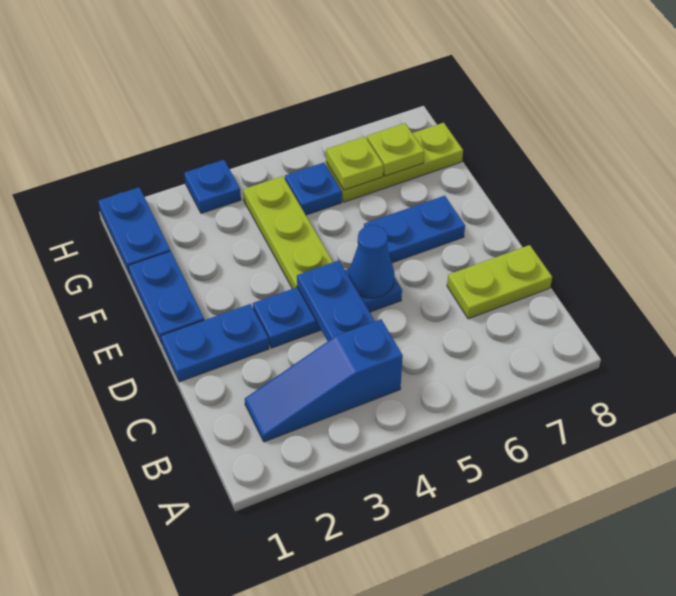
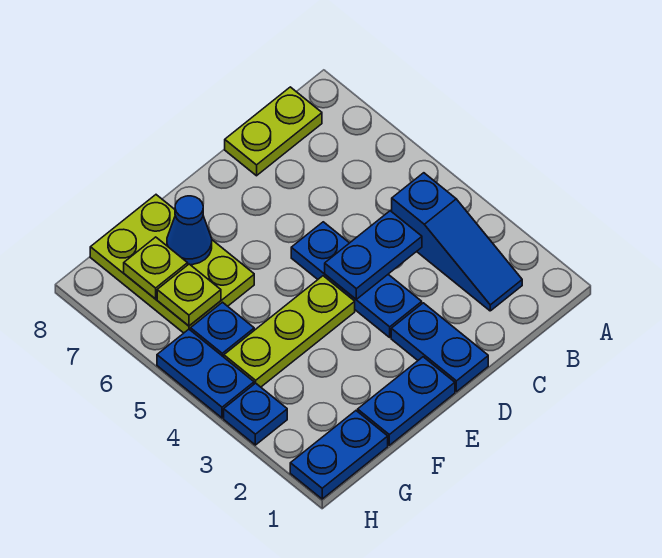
lime 1x2 plate [447,245,552,319] -> lime 1x2 plate turned to [225,87,322,176]
blue 1x1 cone [349,225,394,298] -> blue 1x1 cone moved to [167,196,212,265]
blue 1x2 plate [364,196,465,263] -> blue 1x2 plate moved to [157,329,254,418]
lime 1x3 plate [326,123,463,202] -> lime 2x3 plate [90,195,254,333]

